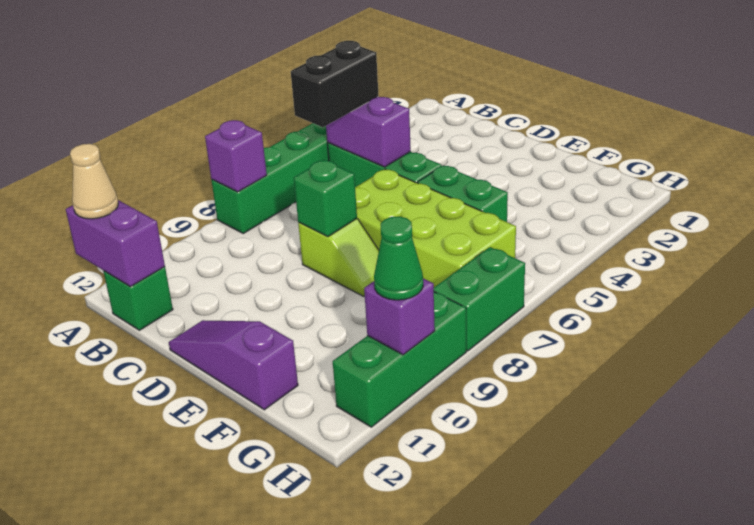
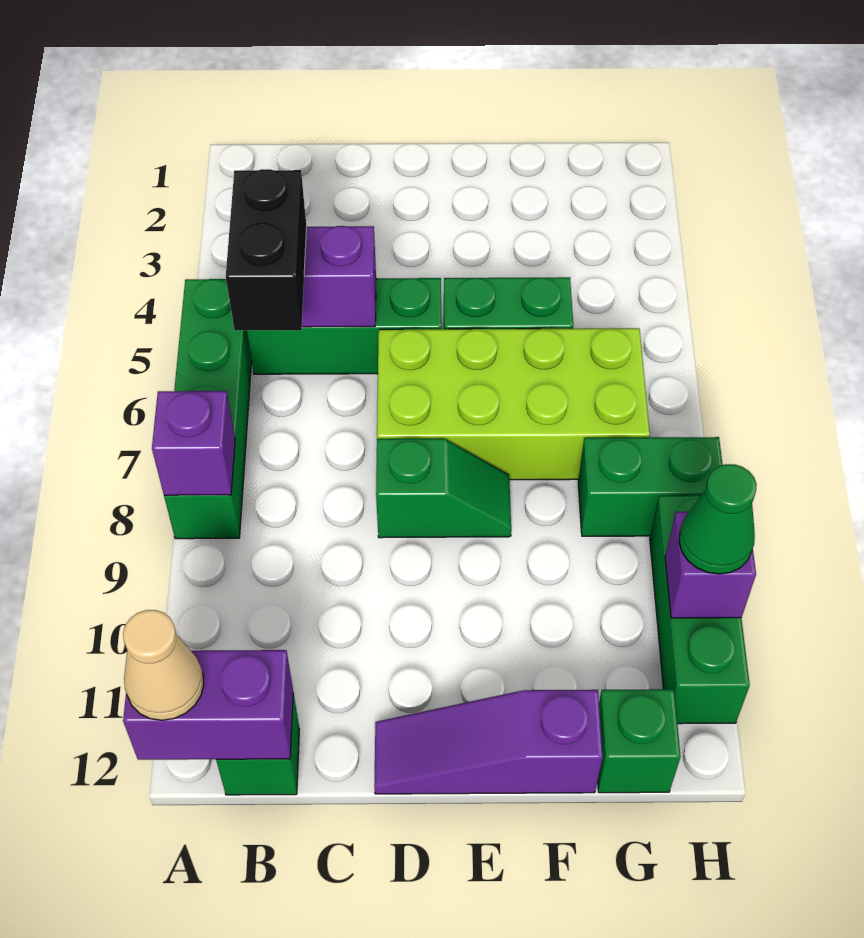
lime 1x2 slope [298,219,379,296] -> green 1x2 slope [376,439,511,538]
green 1x1 brick [294,160,357,237] -> green 1x1 brick moved to [598,689,681,793]
green 1x2 brick [434,247,525,351] -> green 1x2 brick turned to [578,437,723,536]

